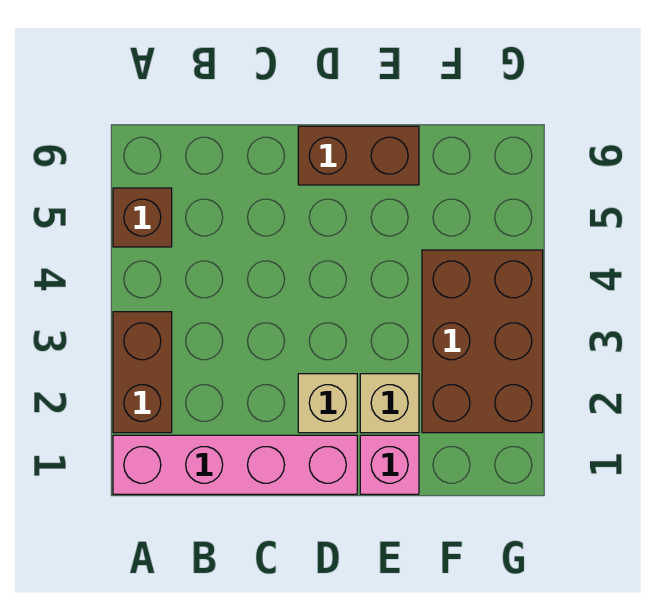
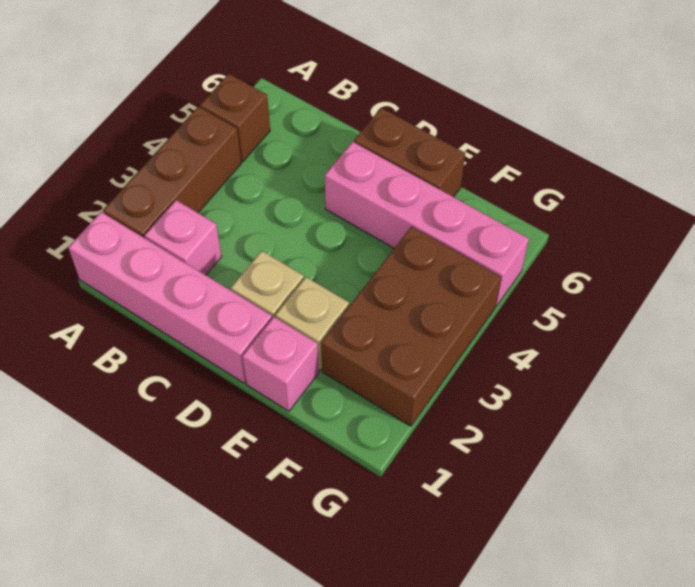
brown 1x2 brick [113,312,172,433] -> brown 1x3 brick [103,107,241,238]
none -> pink 1x1 brick [145,200,222,275]
none -> pink 1x4 brick [325,142,529,306]

